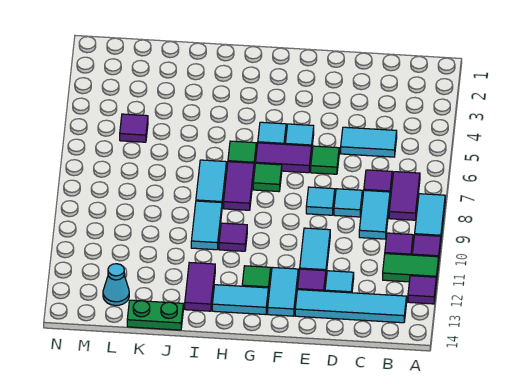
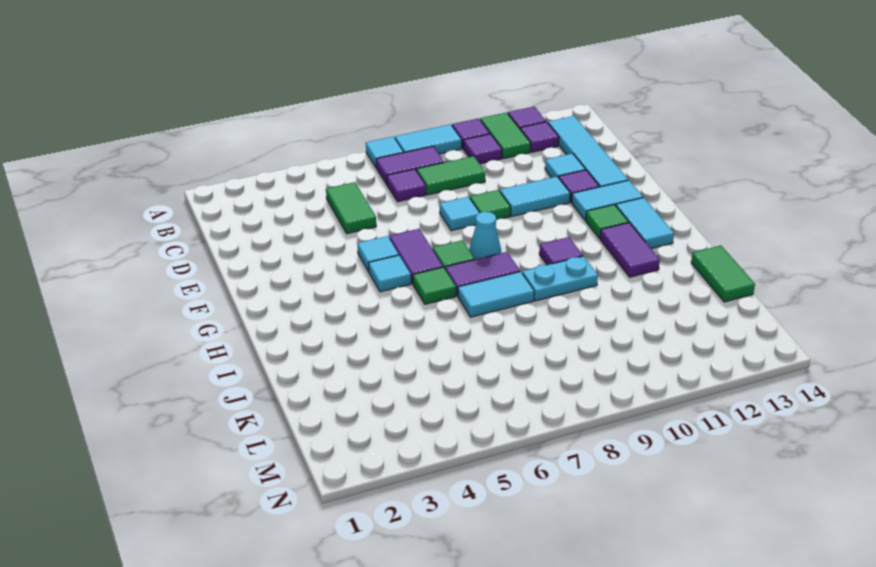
cyan 1x2 tile [341,127,397,157] -> green 1x2 tile [326,182,376,234]
cyan 1x2 tile [359,190,390,239] -> green 1x2 tile [417,156,485,195]
cyan 1x1 tile [334,189,362,217] -> cyan 1x1 tile moved to [366,137,404,167]
green 1x1 tile [311,146,339,174] -> green 1x1 tile moved to [470,190,511,220]
cyan 1x2 tile [191,201,222,250] -> cyan 1x2 plate [522,256,598,301]
purple 1x2 tile [185,263,215,311] -> purple 1x2 tile turned to [600,223,660,277]
green 1x2 plate [127,300,183,330] -> green 1x2 tile [691,246,755,302]
purple 1x1 tile [120,114,148,142] -> purple 1x1 tile moved to [520,122,559,152]
cyan 1x1 cone [103,264,129,306] -> cyan 1x1 cone moved to [469,212,501,259]

